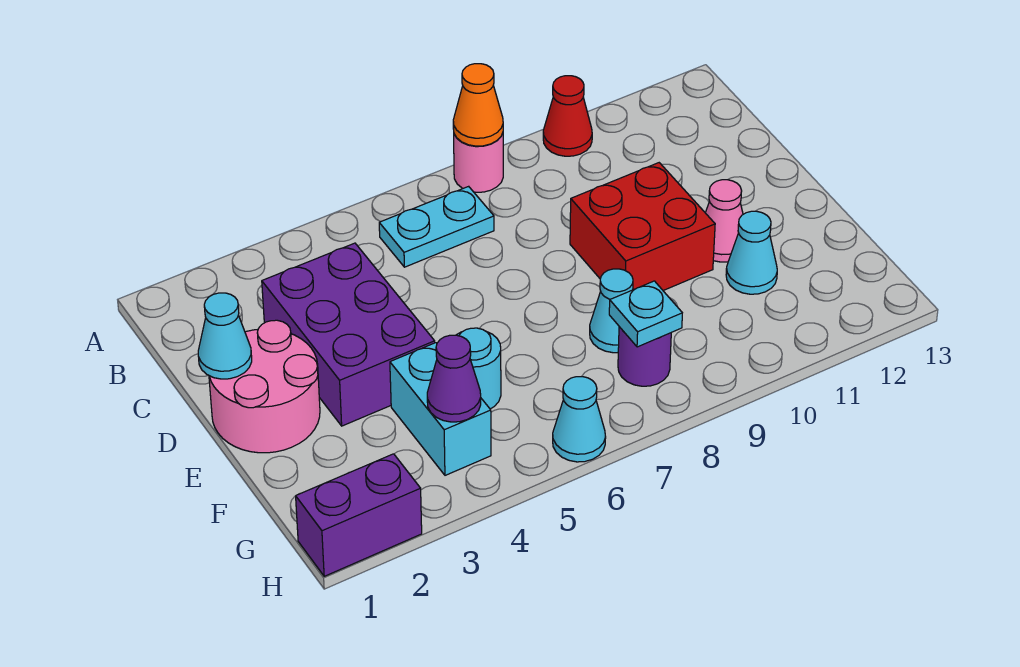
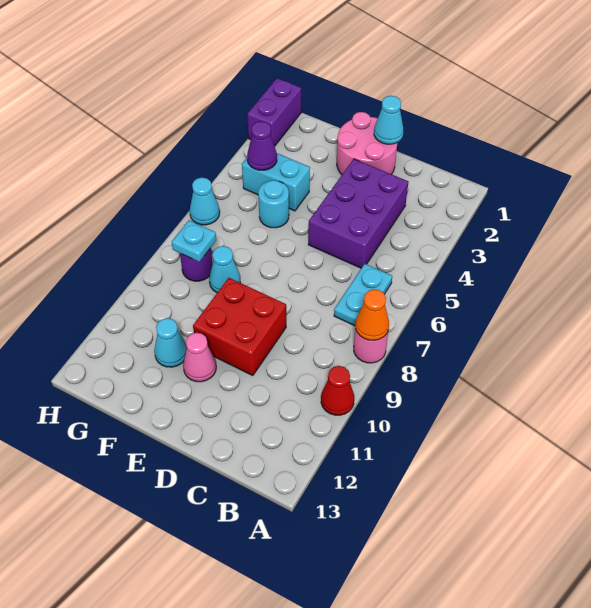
purple 2x3 brick [262,243,435,426] -> purple 2x3 brick turned to [308,159,408,268]

